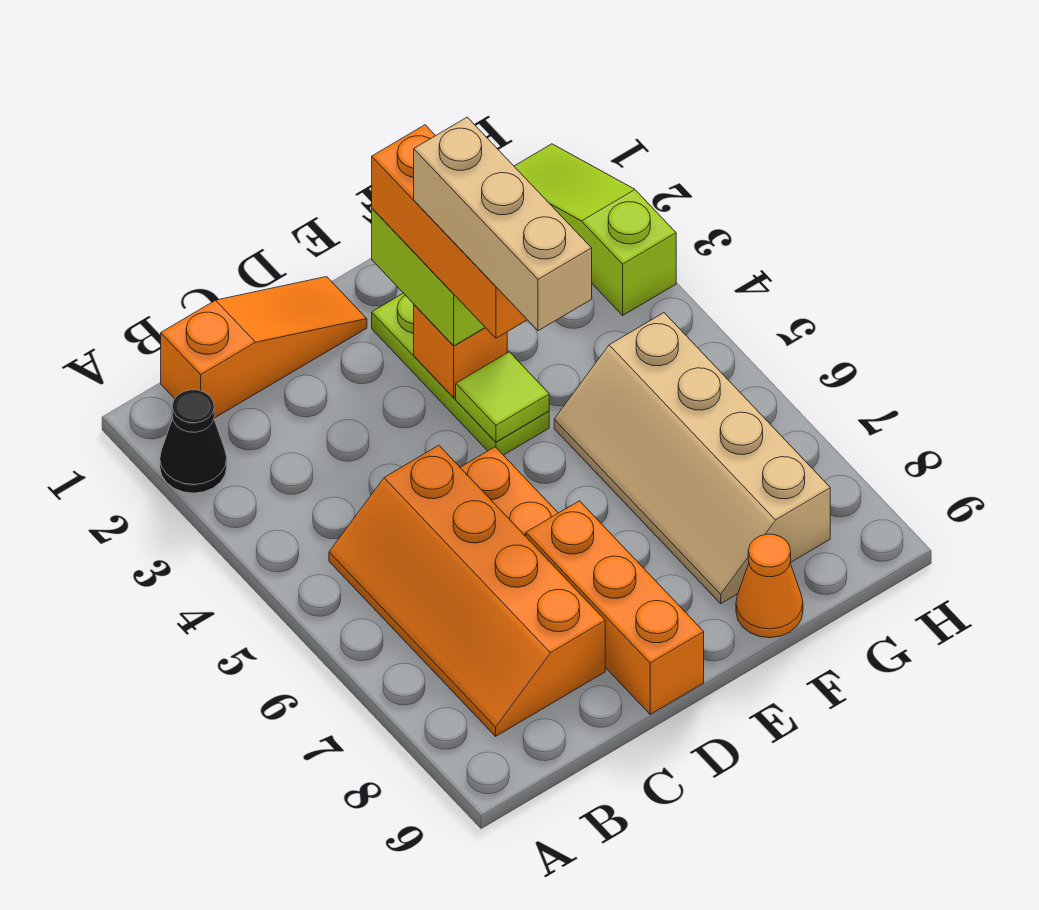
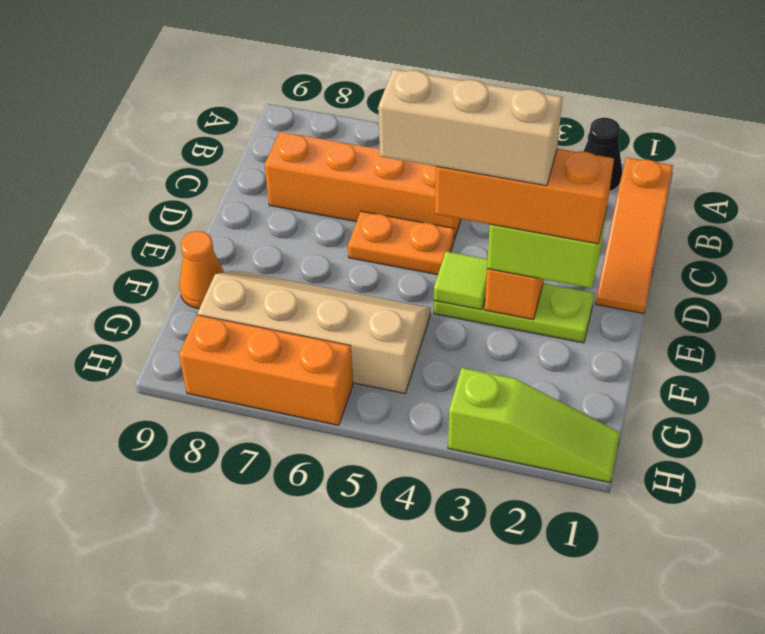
orange 1x3 brick [526,501,704,714] -> orange 1x3 brick moved to [179,315,353,425]

